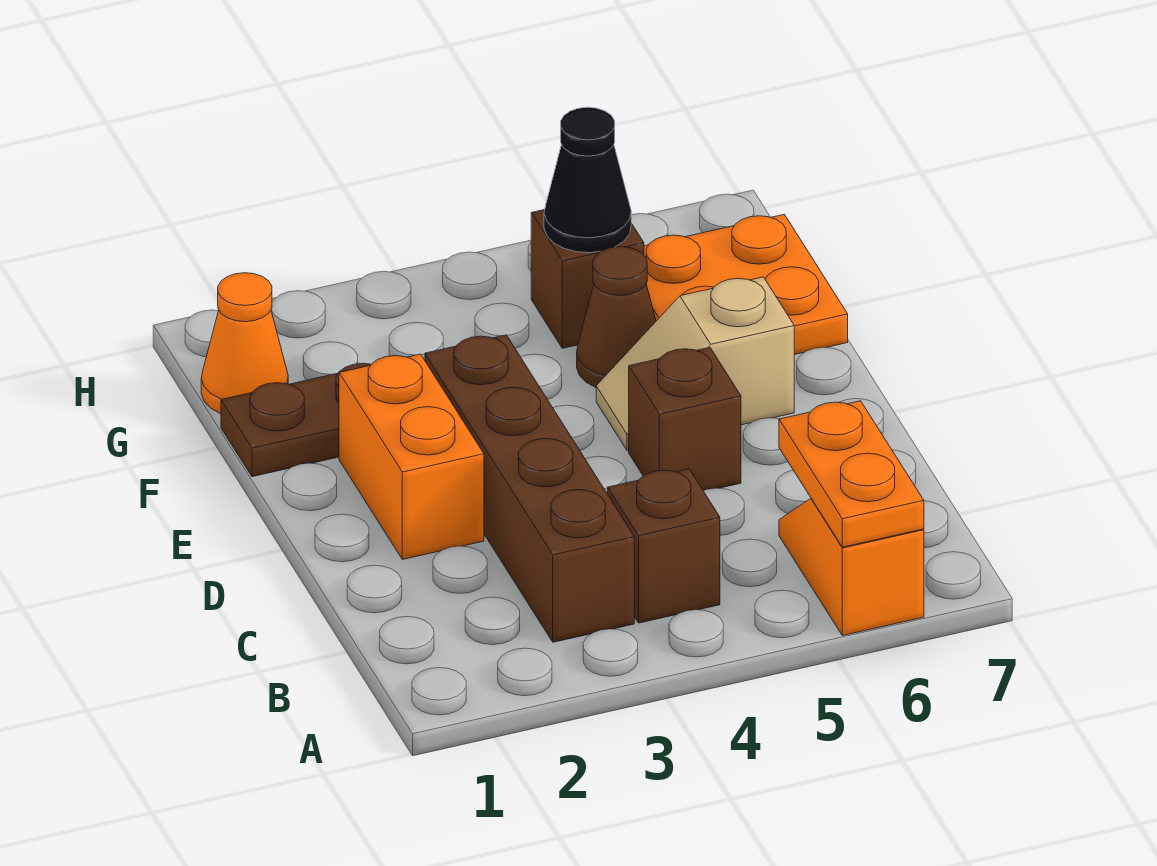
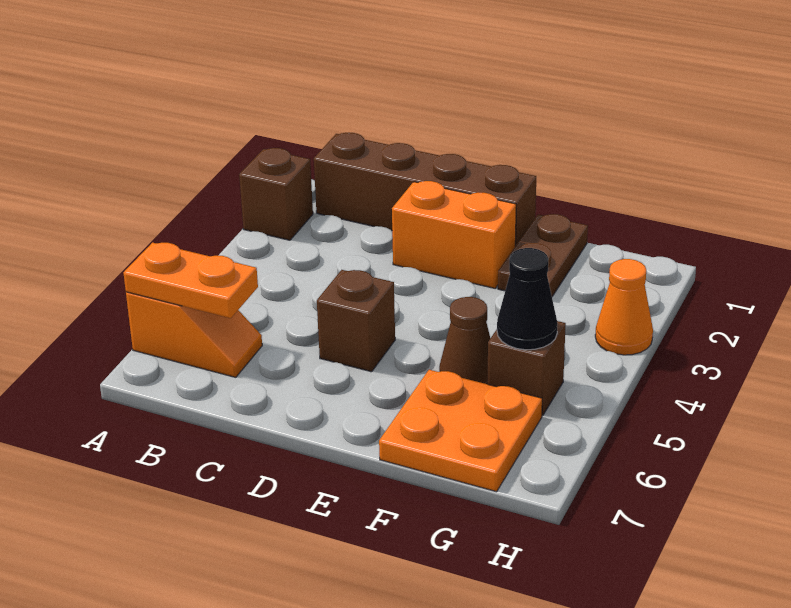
brown 1x4 brick [425,335,634,642] -> brown 1x4 brick moved to [314,133,536,246]
brown 1x1 brick [608,469,720,623] -> brown 1x1 brick moved to [239,148,313,240]
tan 1x2 slope [596,277,794,451] -> none
orange 1x1 cone [201,273,288,414] -> orange 1x1 cone moved to [595,259,653,355]

